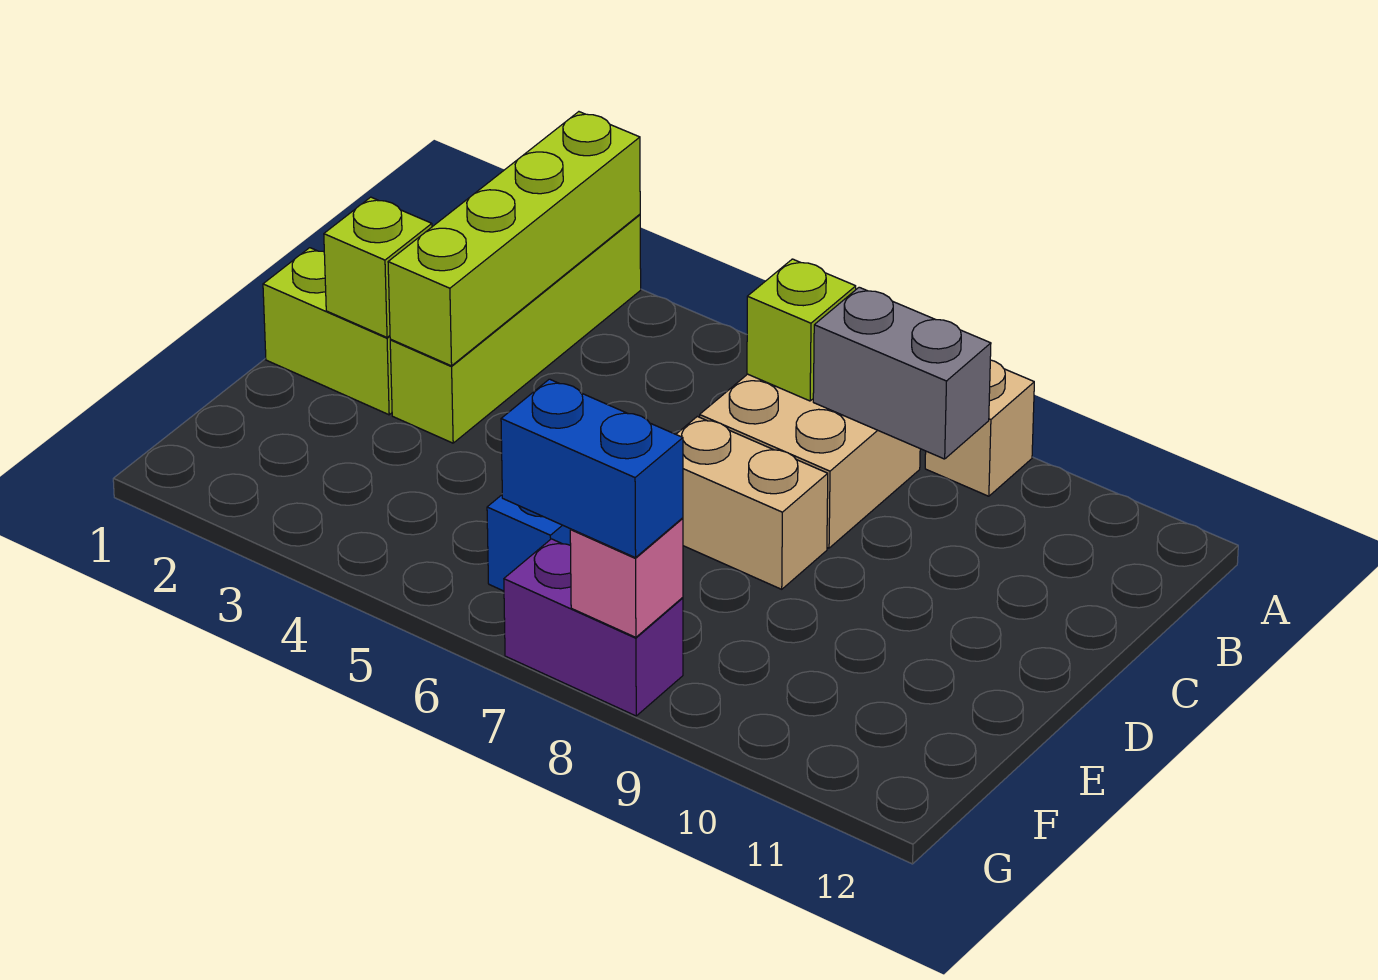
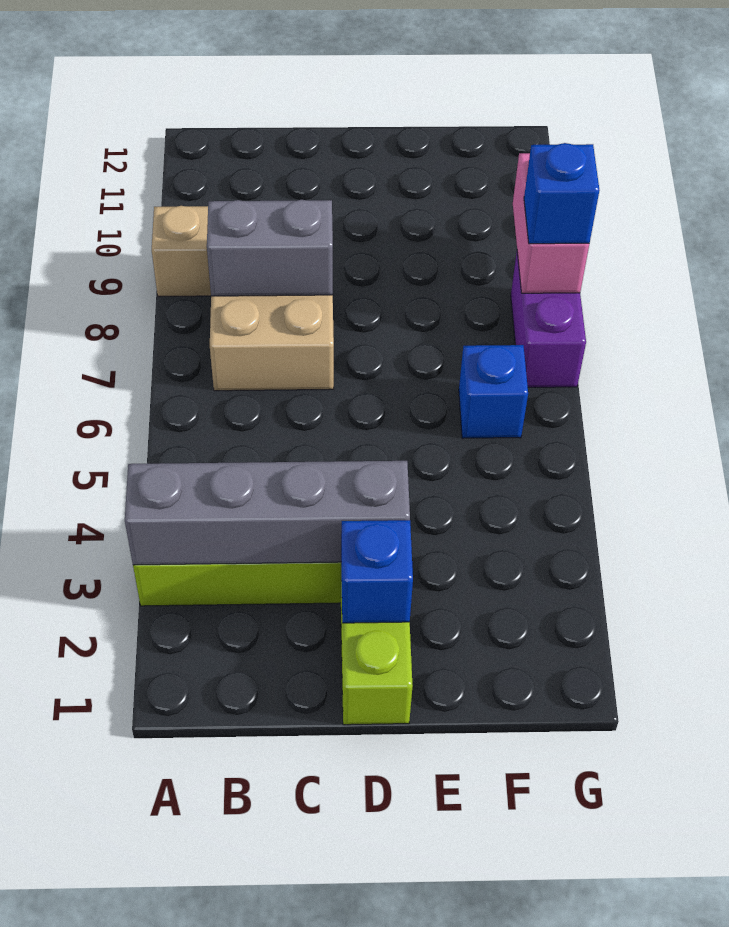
lime 1x4 brick [388,112,640,366] -> grey 1x4 brick [125,461,410,565]
lime 1x1 brick [747,259,856,401] -> none
grey 1x2 brick [813,287,991,459] -> grey 1x2 brick turned to [207,200,333,296]
lime 1x1 brick [324,197,432,337] -> blue 1x1 brick [341,520,413,623]
tan 1x2 brick [676,416,828,589] -> none
blue 1x2 brick [501,379,683,558] -> blue 1x1 brick [524,143,599,244]
pink 1x1 brick [570,518,683,637] -> pink 1x2 brick [513,153,589,293]

